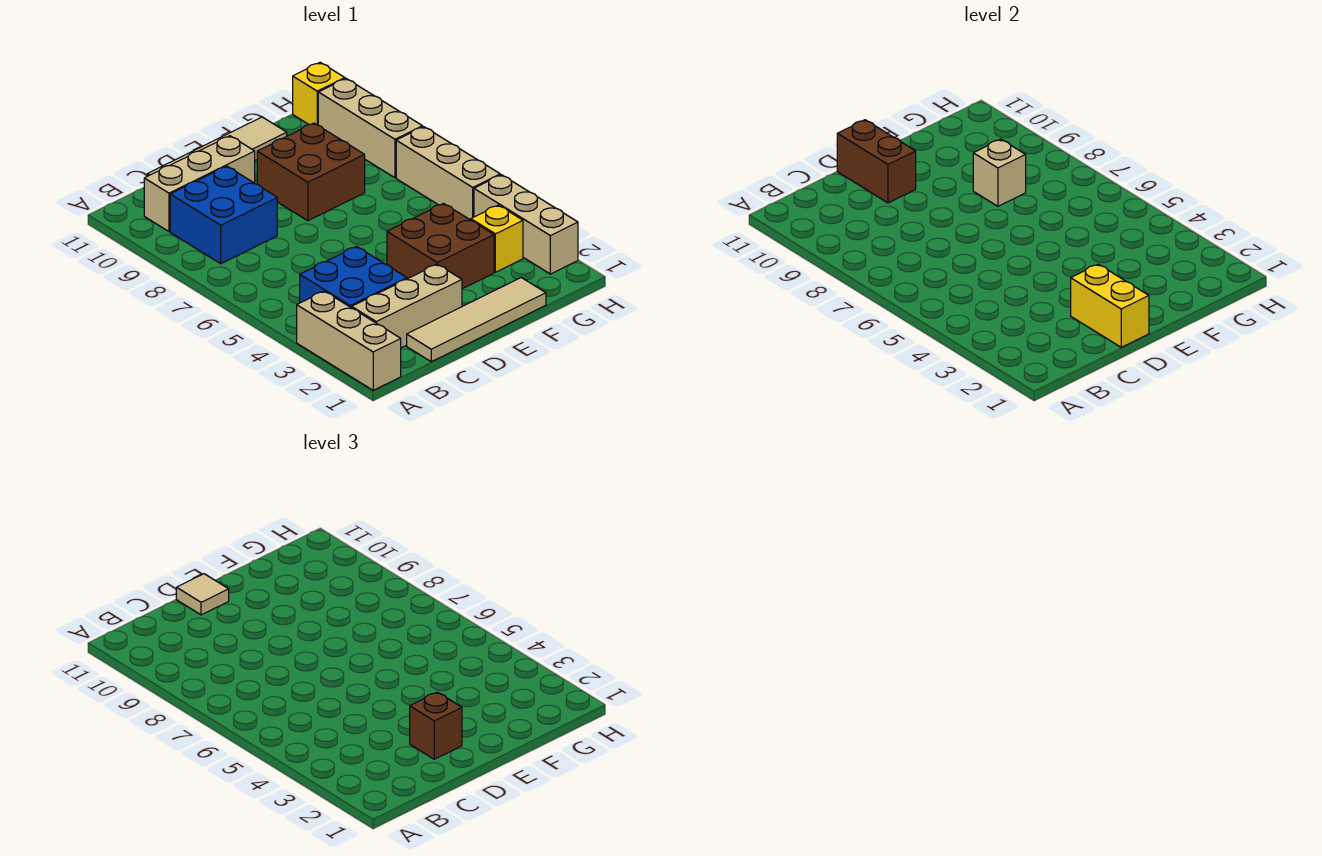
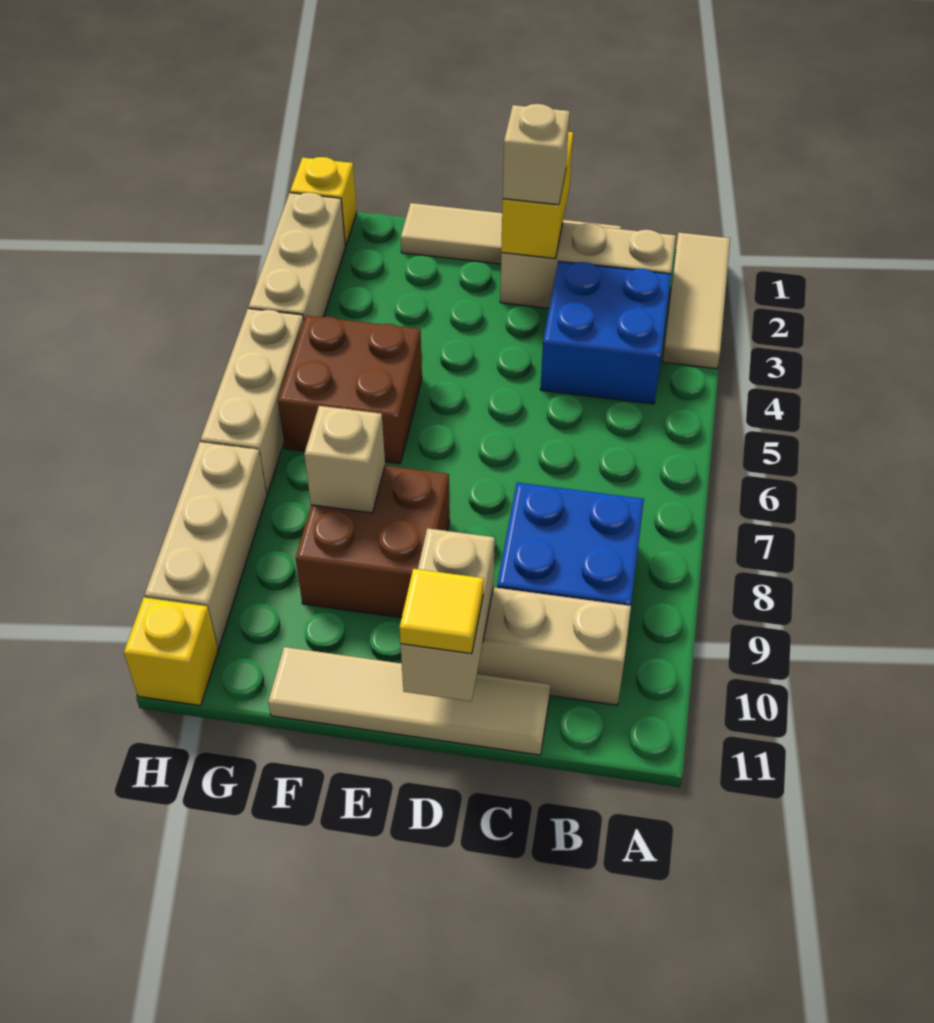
tan 1x3 brick [297,291,401,390] -> tan 1x3 tile [662,233,730,369]
brown 1x1 brick [410,692,462,759] -> tan 1x1 brick [503,104,570,205]
brown 1x2 brick [837,120,916,203] -> tan 1x2 brick [401,528,495,701]
tan 1x1 tile [176,574,229,615] -> yellow 1x1 tile [400,569,484,654]
brown 2x2 brick [387,204,494,289] -> brown 2x2 brick moved to [278,315,422,464]
yellow 1x1 brick [471,205,523,272] -> yellow 1x1 brick moved to [290,157,357,246]

